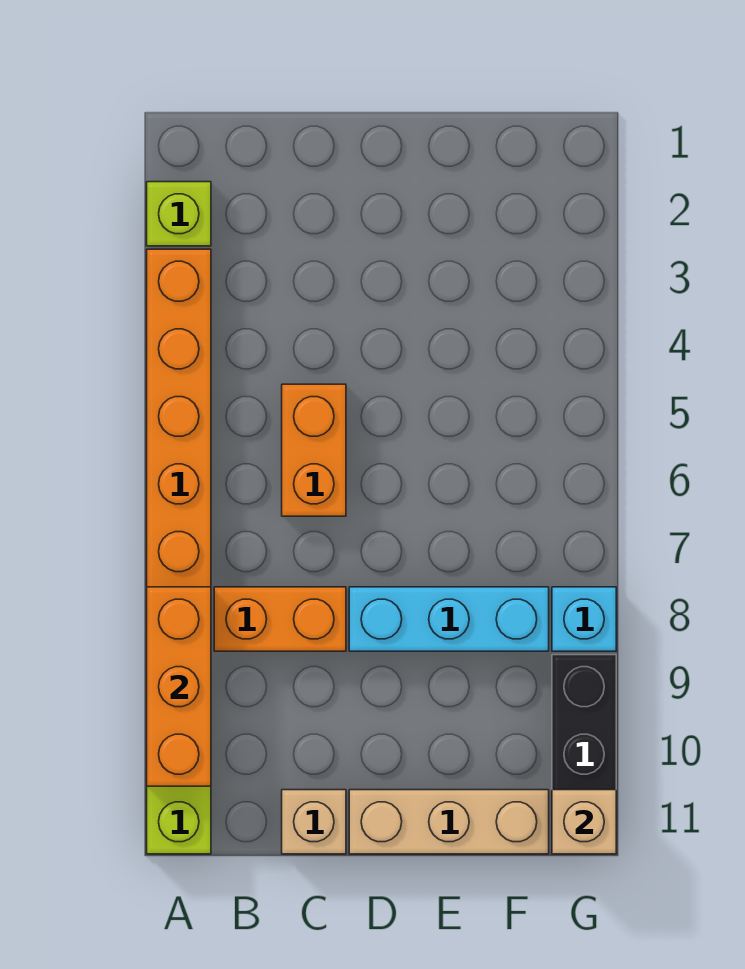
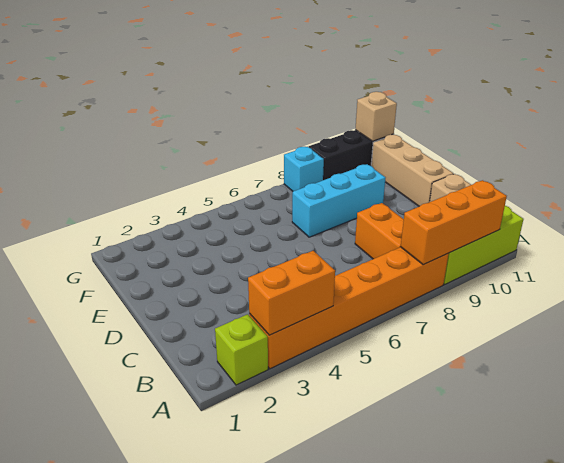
orange 1x2 brick [282,384,346,516] -> orange 1x2 brick moved to [248,251,335,335]
cyan 1x3 brick [349,587,549,651] -> cyan 1x3 brick turned to [292,164,385,237]

